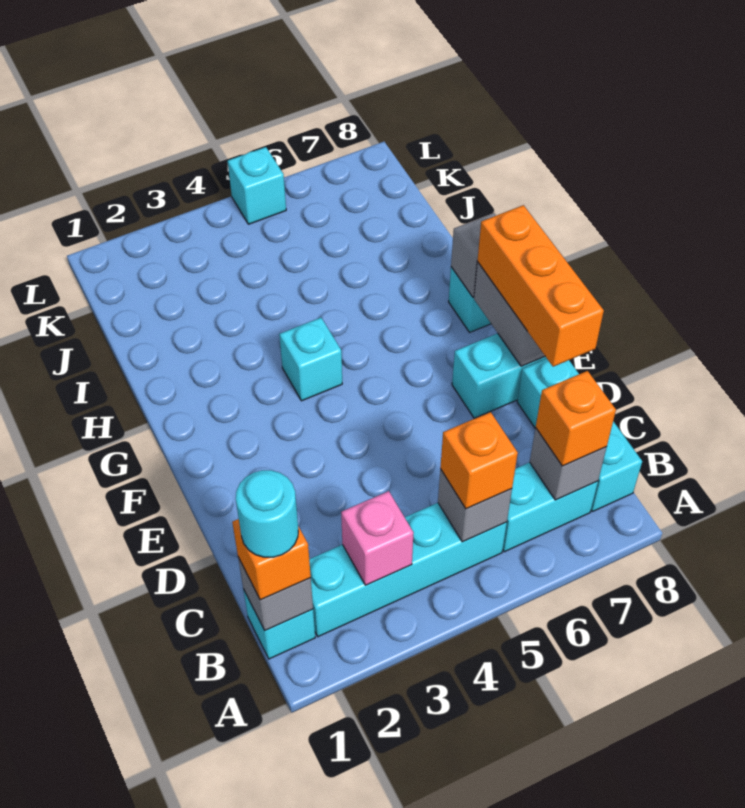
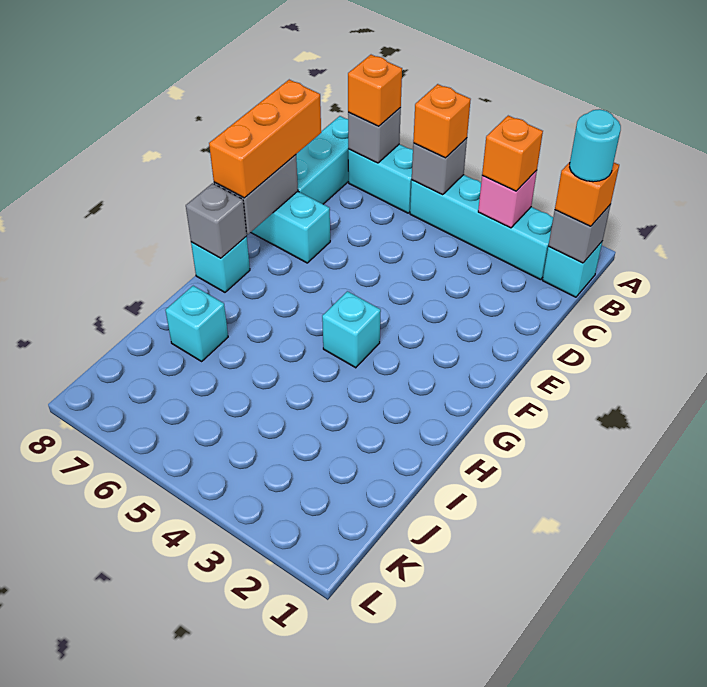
none -> orange 1x1 brick [482,116,543,191]
cyan 1x1 brick [228,147,286,224] -> cyan 1x1 brick moved to [165,286,228,361]

